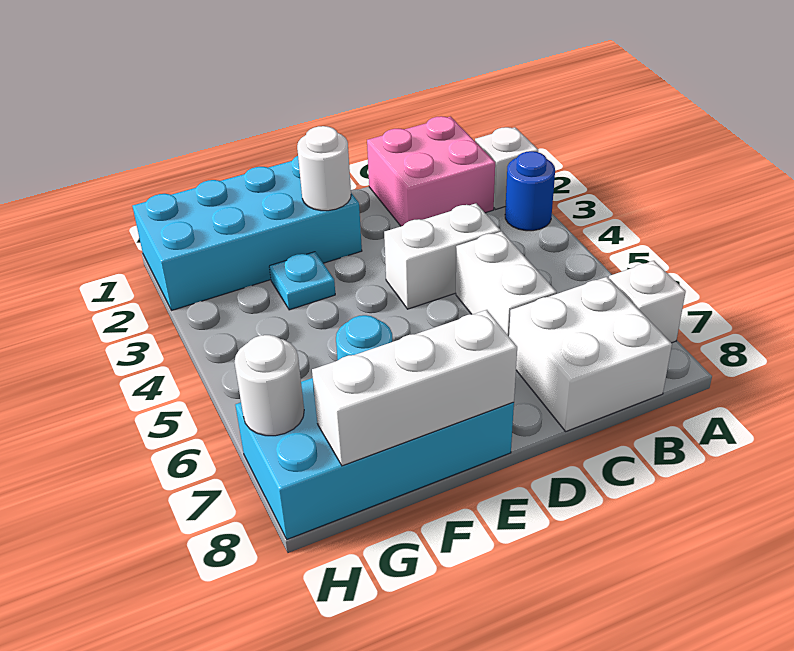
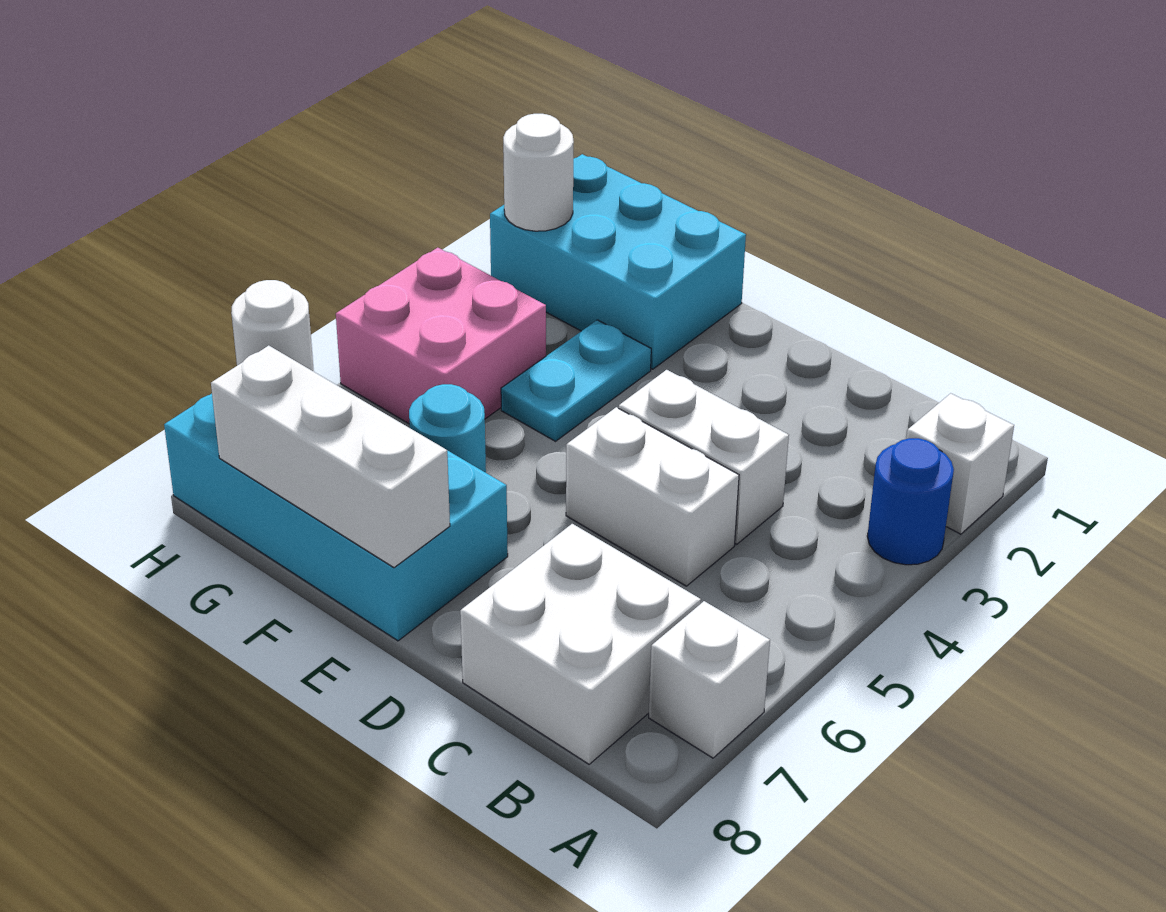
pink 2x2 brick [367,116,495,226] -> pink 2x2 brick moved to [336,248,546,424]
white 1x2 brick [456,231,557,336] -> white 1x2 brick turned to [566,407,739,586]
cyan 2x4 brick [133,156,362,310] -> cyan 2x3 brick [490,154,746,369]
white 1x1 round brick [297,126,351,211] -> white 1x1 round brick moved to [503,114,574,231]
cyan 1x1 plate [269,252,335,310] -> cyan 1x2 plate [501,320,651,441]

